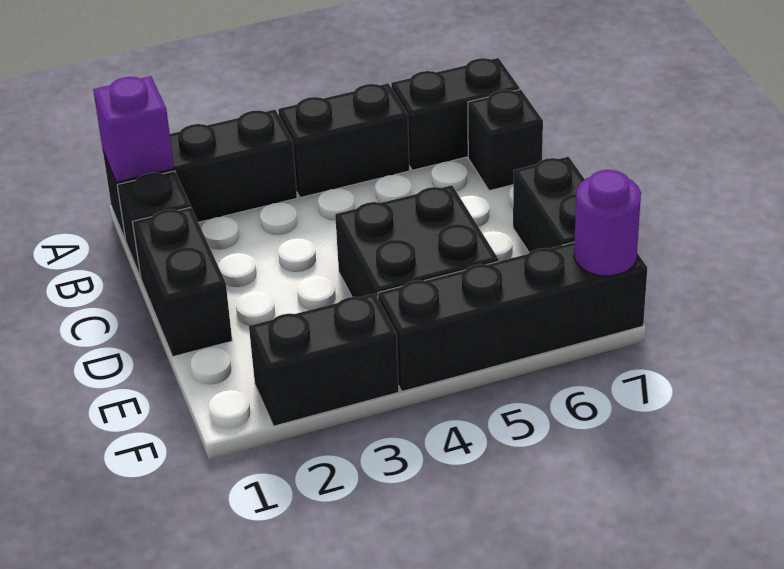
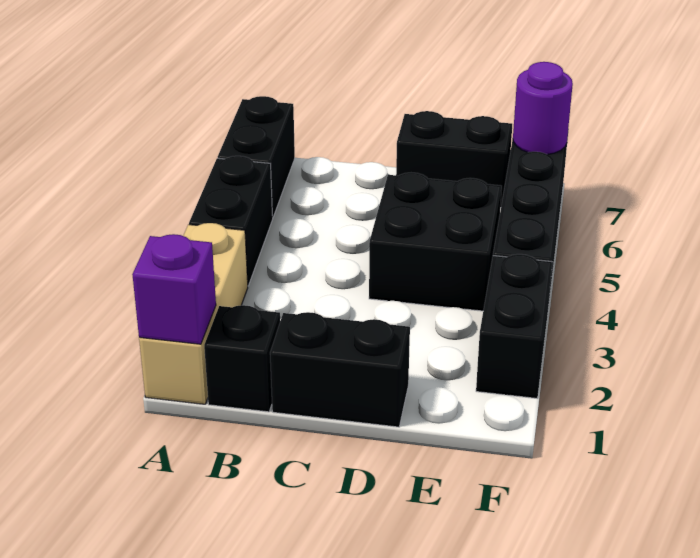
black 1x3 brick [103,110,297,240] -> tan 1x3 brick [139,223,248,404]
black 1x1 brick [468,89,543,191] -> none

